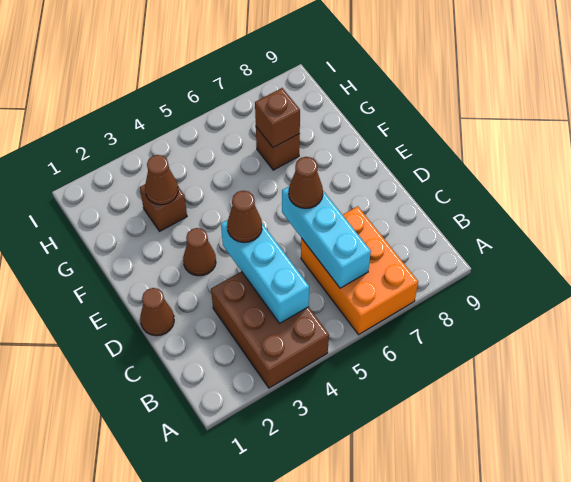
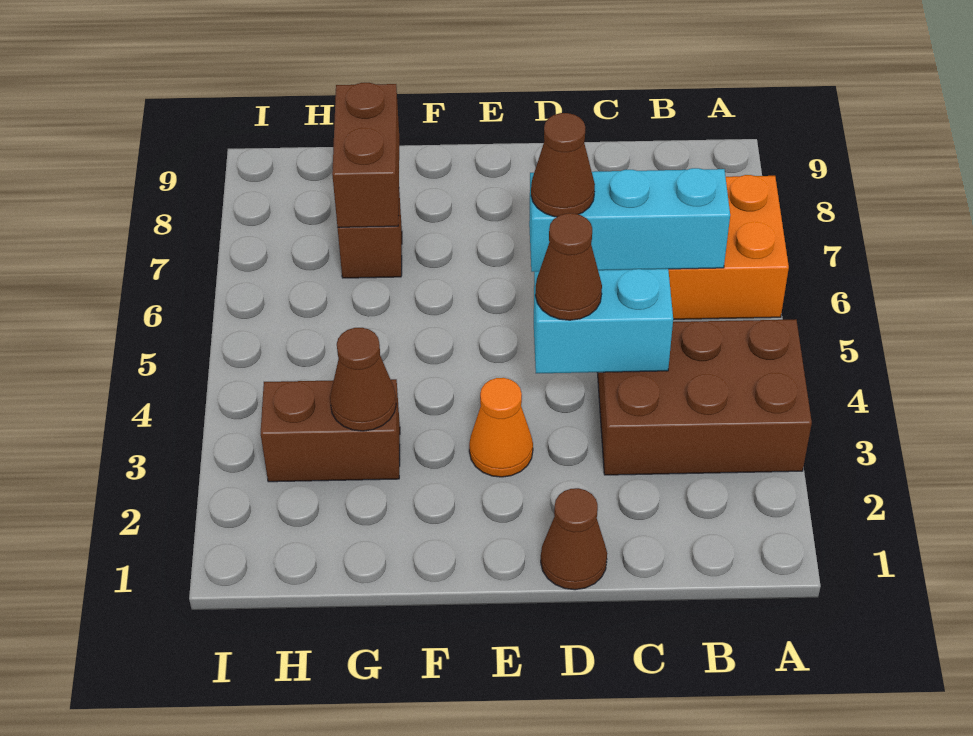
cyan 1x3 brick [221,220,309,323] -> cyan 1x2 brick [534,269,673,373]
brown 1x1 cone [183,228,216,276] -> orange 1x1 cone [469,378,533,477]
brown 1x1 brick [140,184,187,231] -> brown 1x2 brick [261,379,400,482]
brown 1x1 brick [255,88,300,148] -> brown 1x2 brick [332,83,399,227]

